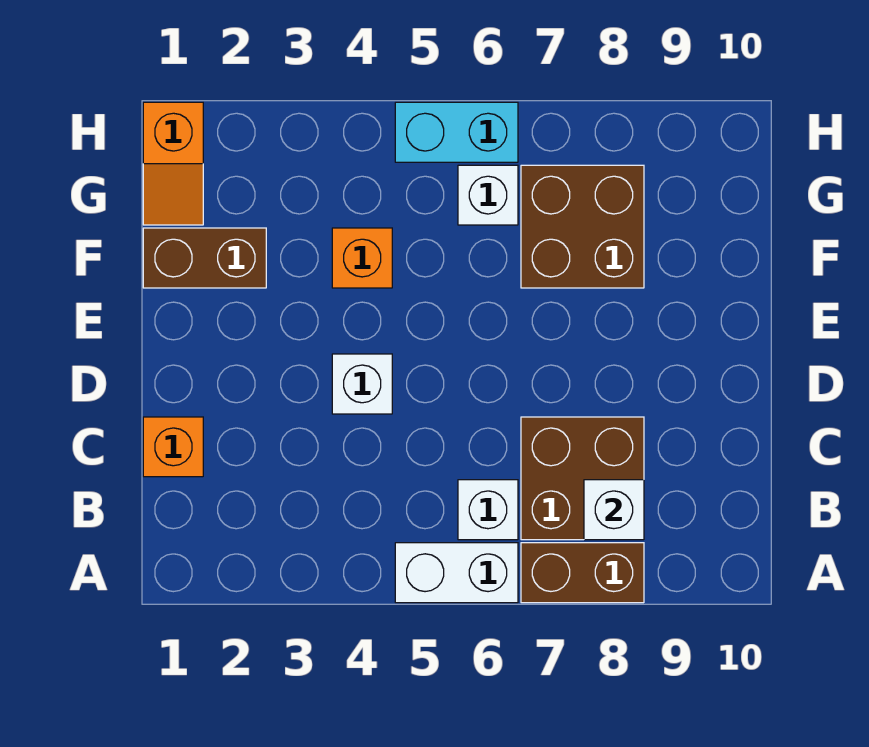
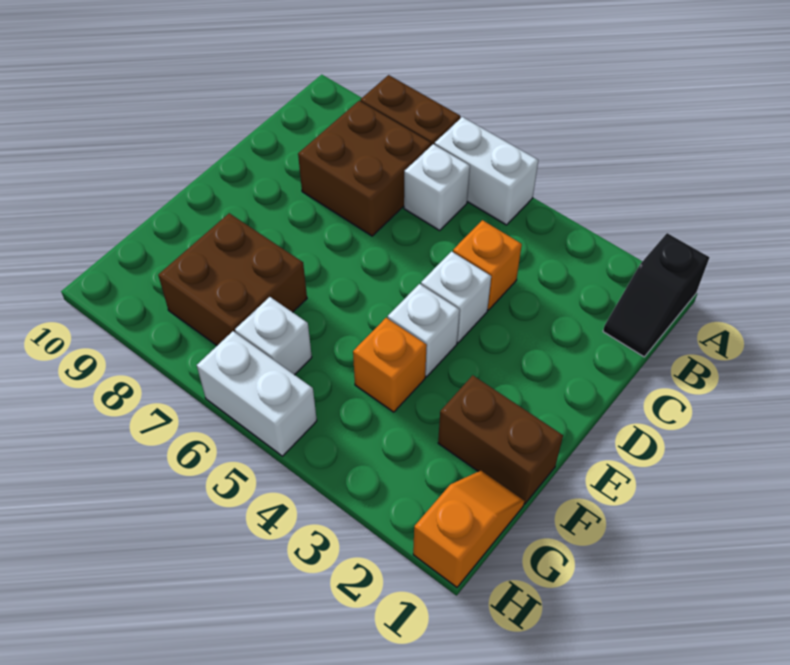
none -> black 1x2 slope [603,233,710,357]
white 1x1 brick [584,480,644,540] -> white 1x1 brick moved to [388,284,460,377]
orange 1x1 brick [143,417,203,477] -> orange 1x1 brick moved to [453,220,522,310]
cyan 1x2 brick [395,102,518,162] -> white 1x2 brick [197,331,317,456]

